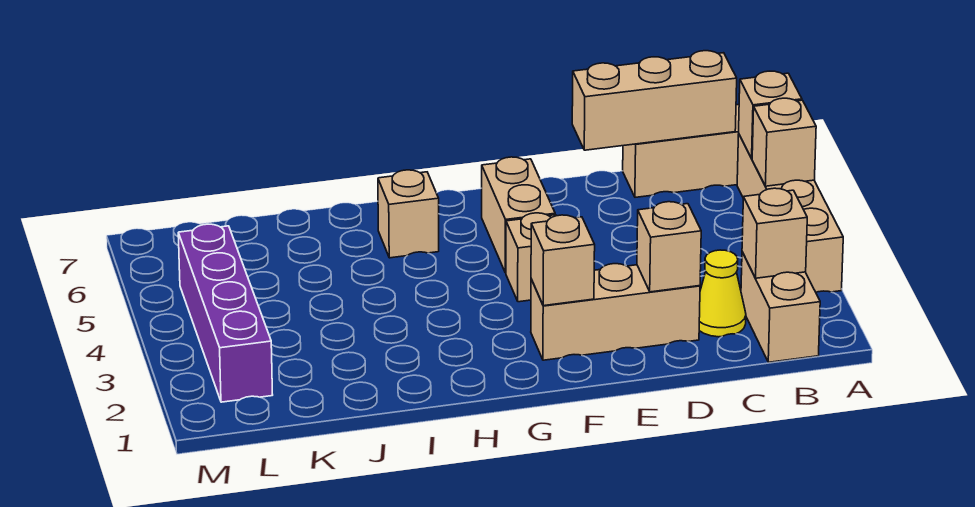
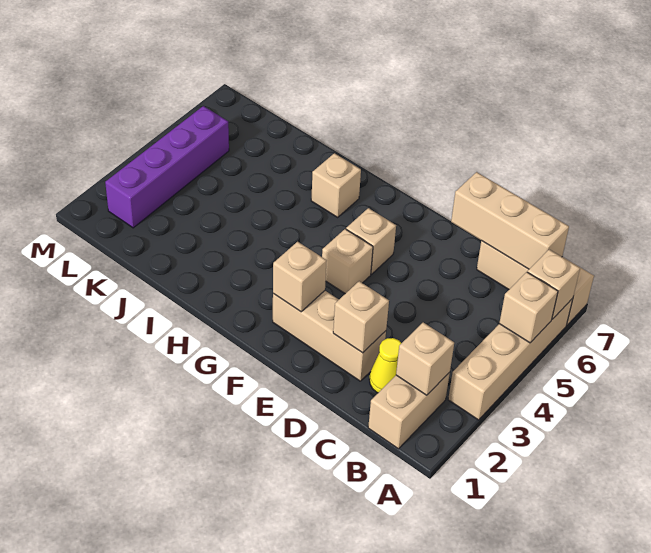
tan 1x2 brick [482,157,555,273] -> tan 1x1 brick [346,208,396,274]

